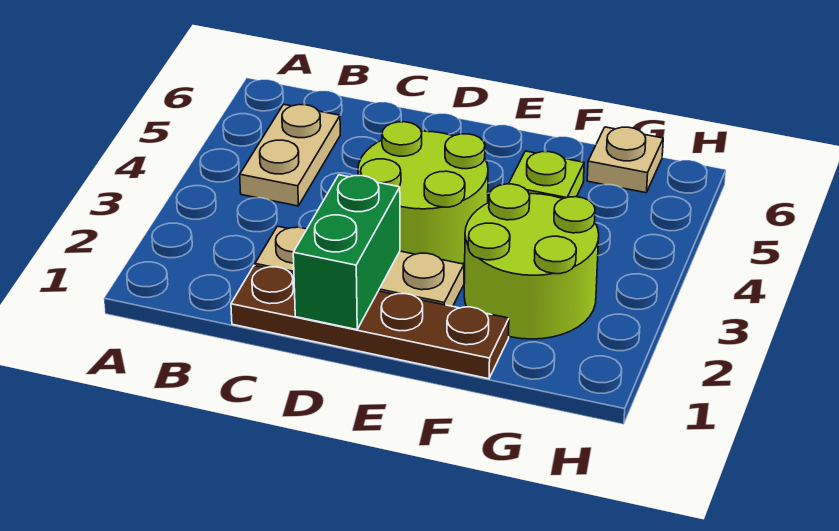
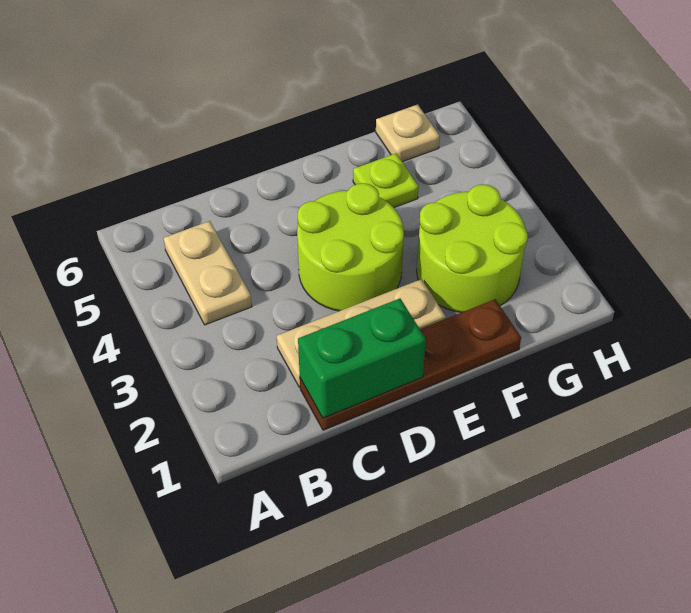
green 1x2 brick [293,175,400,330] -> green 1x2 brick turned to [298,299,426,418]

